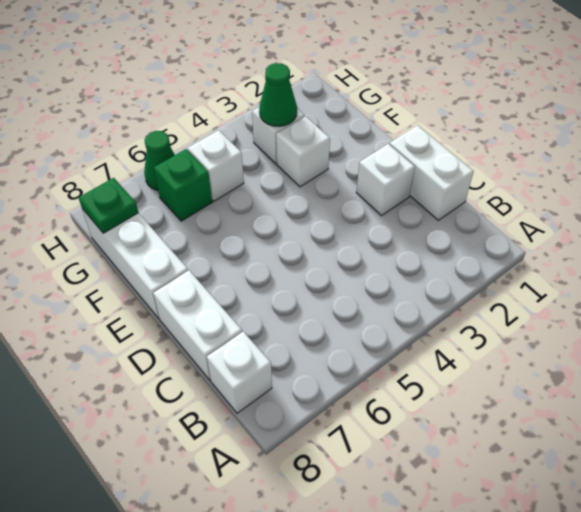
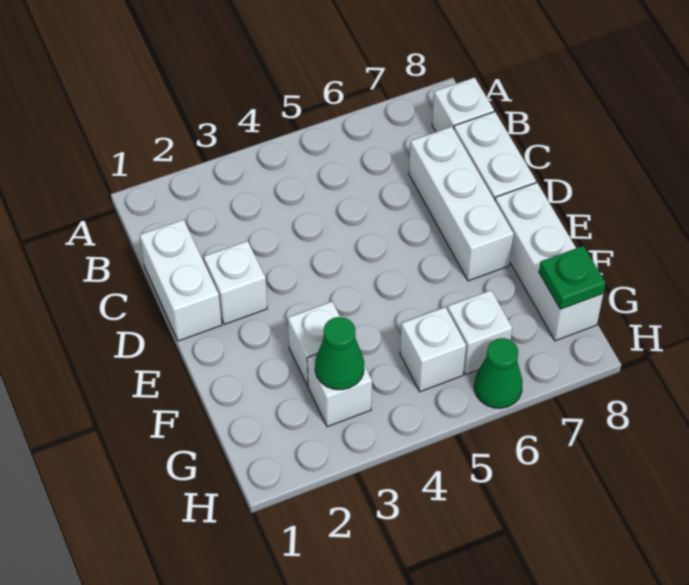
none -> white 1x3 brick [409,127,514,281]
green 1x1 brick [154,149,212,221] -> white 1x1 brick [448,290,512,375]

